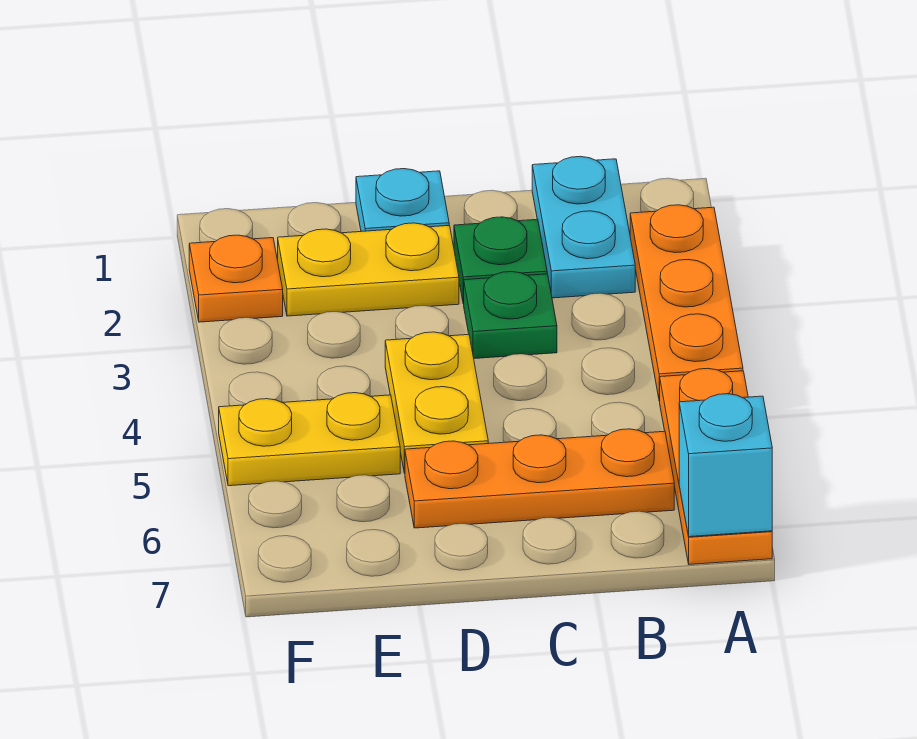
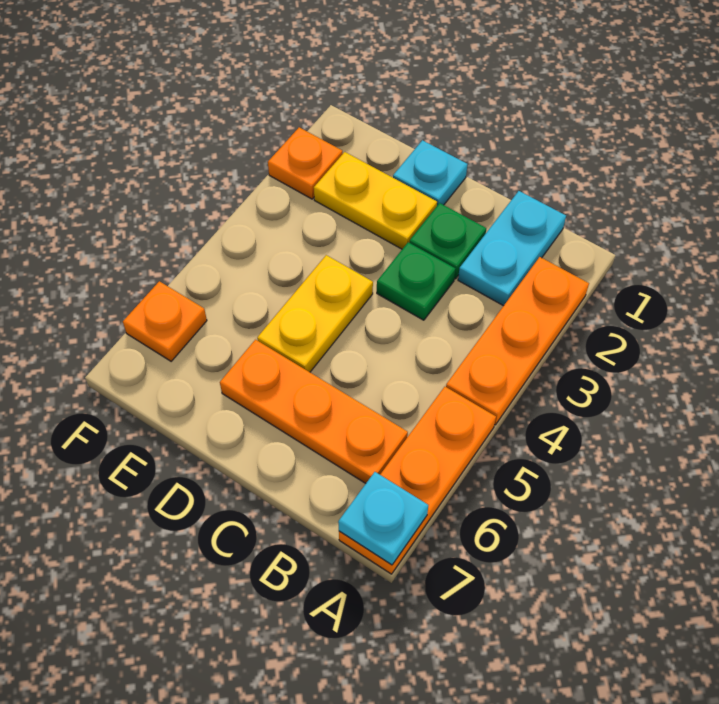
cyan 1x1 brick [679,394,772,537] -> cyan 1x1 plate [338,472,428,565]
yellow 1x2 plate [219,393,400,486] -> none
none -> orange 1x1 plate [123,281,207,361]

